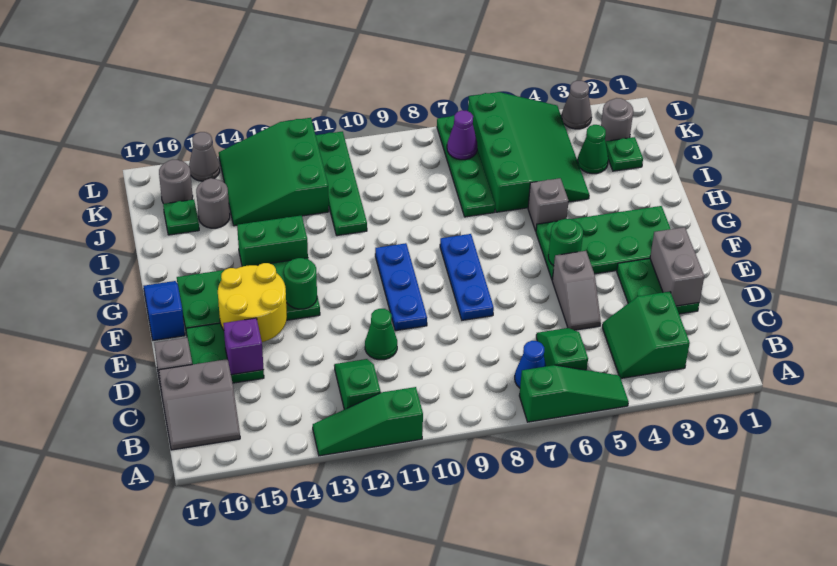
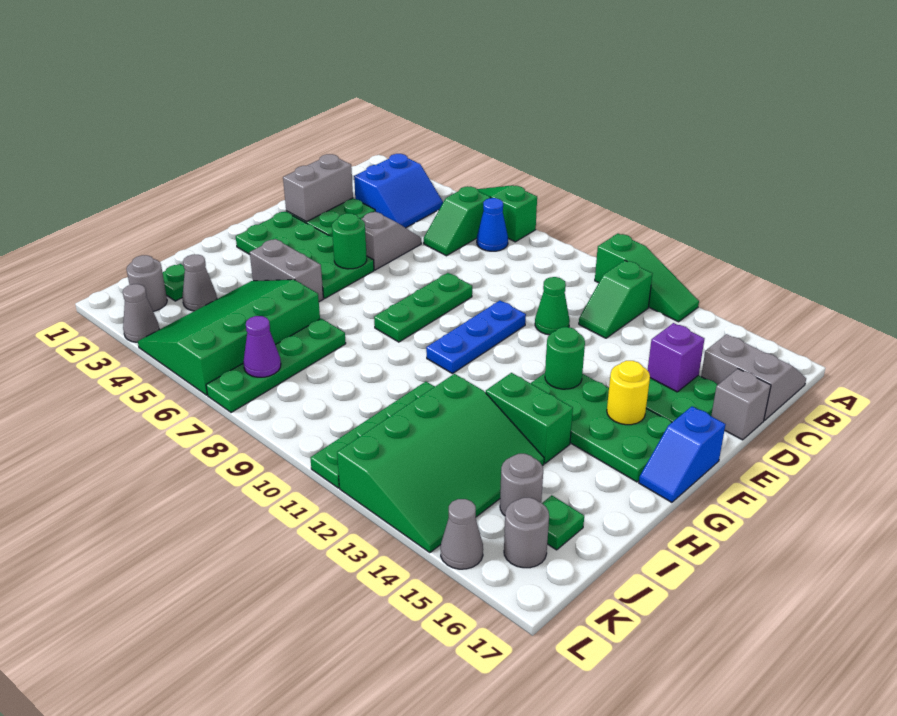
green 2x2 slope [602,291,690,378] -> blue 2x2 slope [354,154,443,228]
blue 1x3 plate [440,234,494,320] -> green 1x3 plate [374,273,472,342]
yellow 2x2 round brick [218,263,287,342] -> yellow 1x1 round brick [607,361,650,425]
grey 1x1 brick [528,178,569,231] -> grey 1x2 brick [250,239,323,302]
green 1x1 cone [578,125,608,174] -> grey 1x1 cone [182,255,217,311]
green 3x3 slope [219,118,329,226] -> green 3x4 slope [337,374,544,553]

